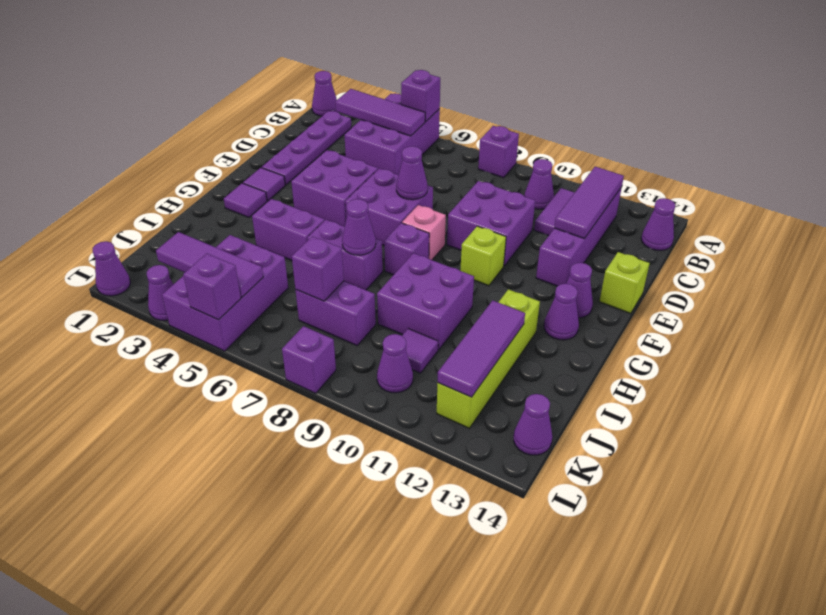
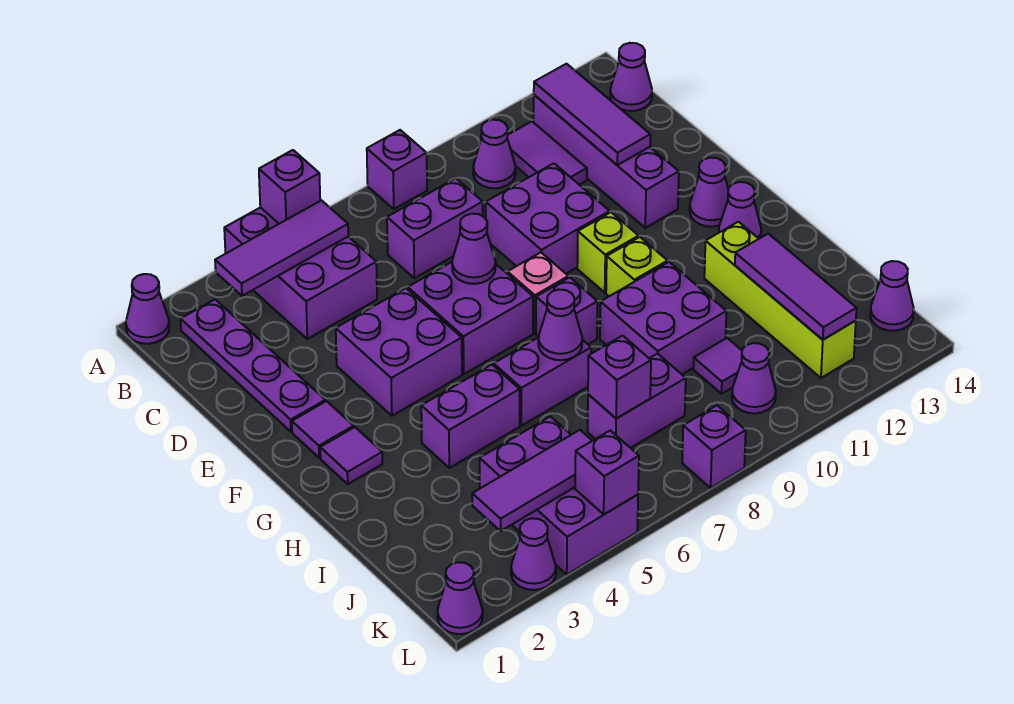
none -> purple 1x2 brick [387,178,483,278]
lime 1x1 brick [599,252,650,313] -> lime 1x1 brick moved to [606,237,668,296]

